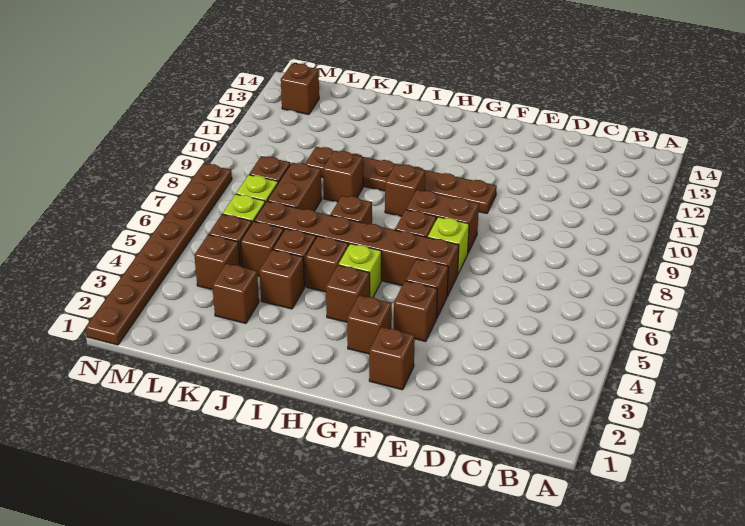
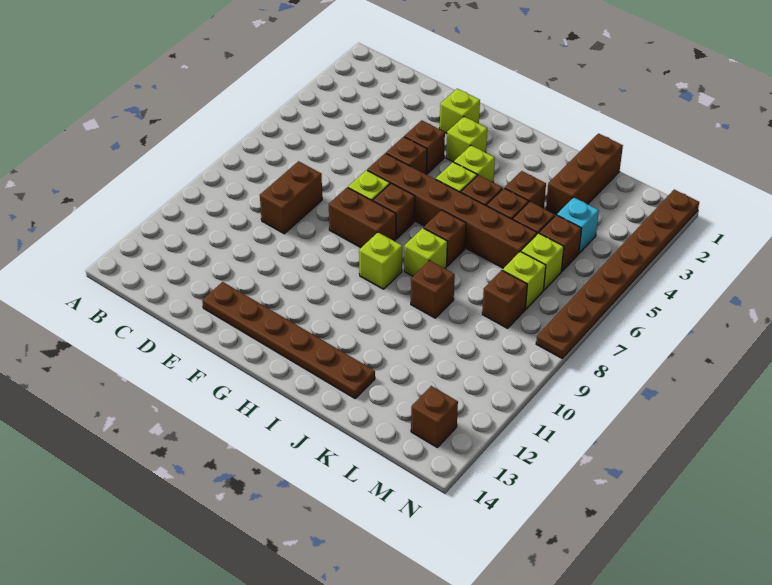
brown 1x1 brick [369,327,415,390] -> lime 1x1 brick [440,89,480,133]
brown 1x6 plate [305,147,497,213] -> brown 1x6 plate moved to [202,282,375,398]
brown 1x1 brick [347,295,392,354] -> lime 1x1 brick [446,117,487,162]
brown 1x1 brick [326,265,370,322] -> lime 1x1 brick [454,145,495,182]
brown 1x1 brick [385,164,425,216] -> lime 1x1 brick [359,232,402,289]
none -> lime 1x1 brick [404,228,447,276]
brown 1x1 brick [212,264,259,323] -> brown 1x3 brick [546,134,623,215]
brown 1x2 brick [267,163,322,211] -> brown 1x2 brick moved to [260,161,322,234]
brown 1x1 brick [194,235,240,290] -> cyan 1x1 brick [557,197,599,253]

